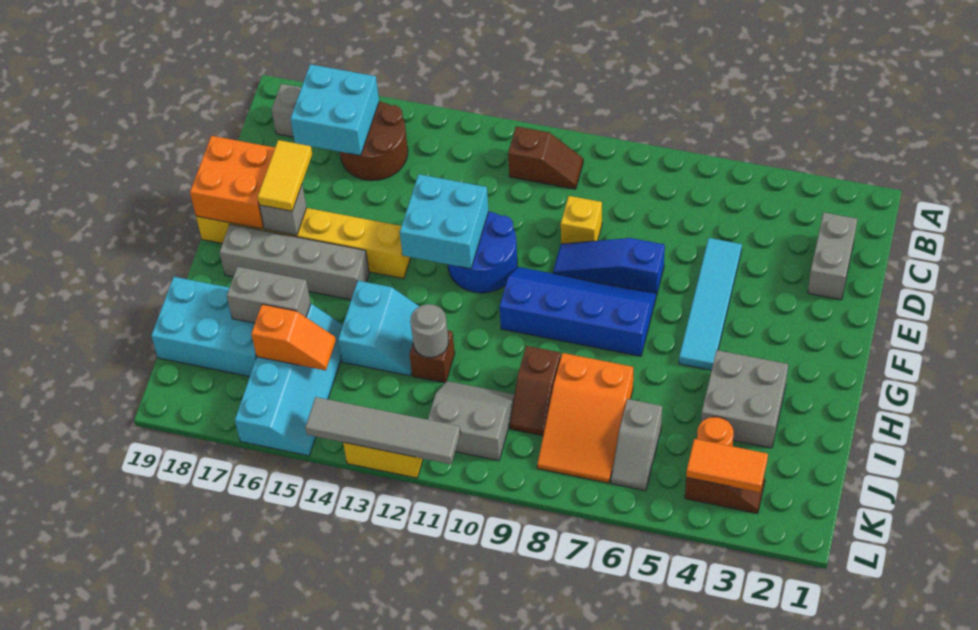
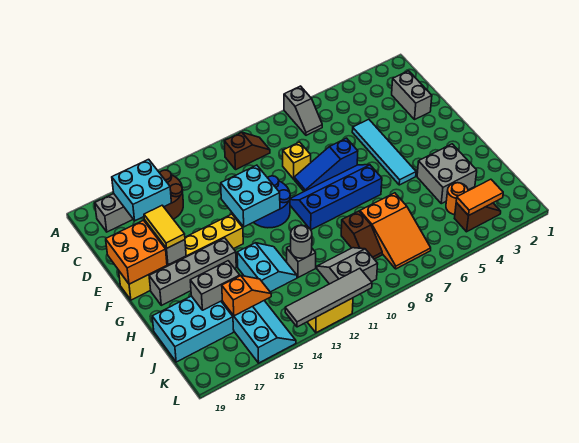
brown 1x1 brick [409,330,455,383] -> grey 1x1 brick [287,246,316,277]
grey 1x2 slope [611,399,662,491] -> grey 1x2 slope moved to [284,86,322,135]

